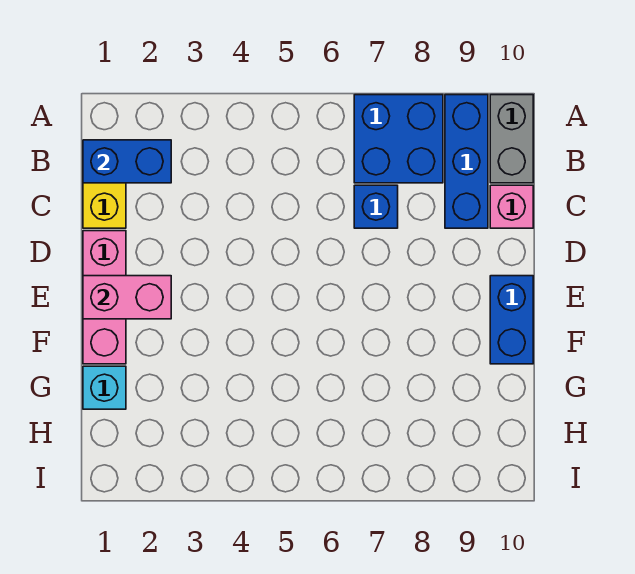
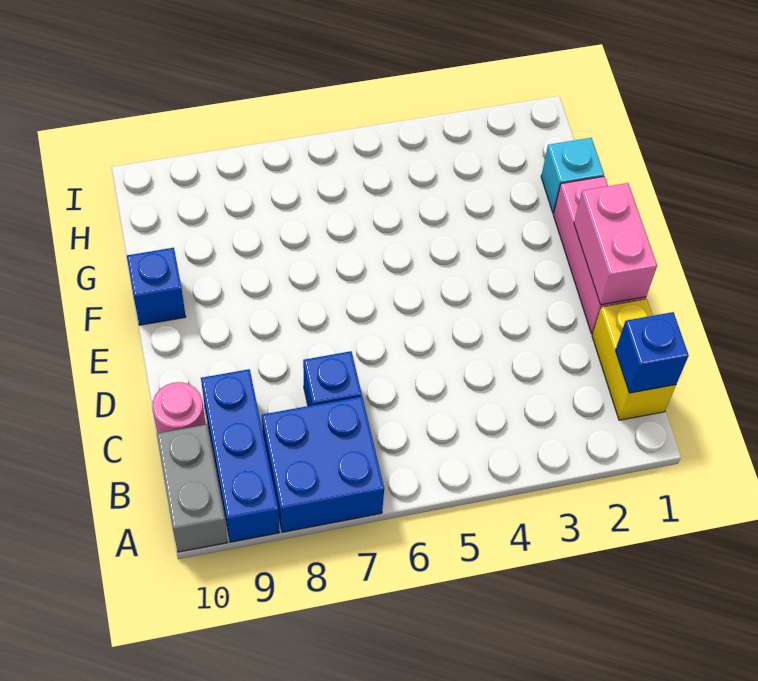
blue 1x2 brick [83,140,171,183] -> blue 1x1 brick [615,312,689,393]
pink 1x1 brick [490,185,533,228] -> pink 1x1 round brick [153,382,206,433]
pink 1x2 brick [83,276,171,319] -> pink 1x2 brick turned to [574,183,657,305]
blue 1x2 brick [490,276,533,364] -> blue 1x1 brick [127,248,186,325]

